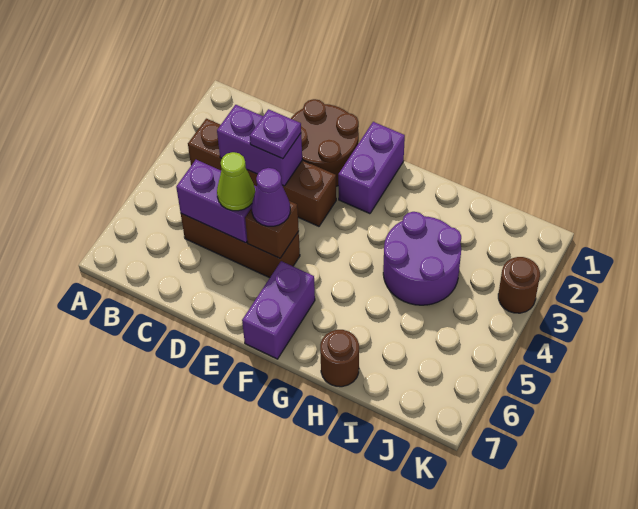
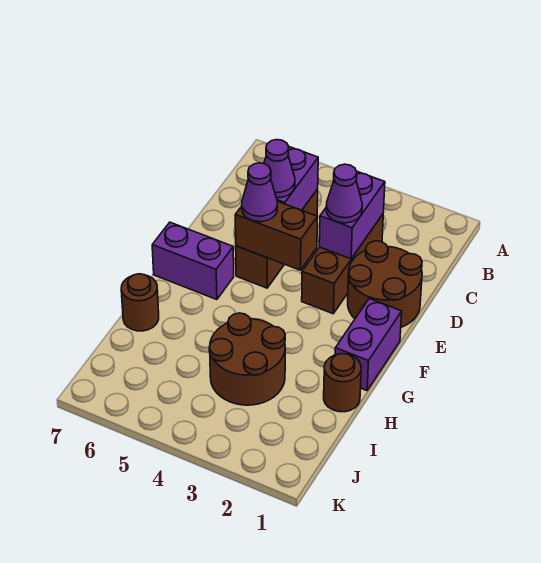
brown 1x4 brick [188,119,336,226] -> brown 1x3 brick [302,214,383,314]
purple 1x1 plate [250,109,301,159] -> purple 1x1 cone [326,164,362,223]
lime 1x1 cone [217,152,255,211] -> purple 1x1 cone [264,140,295,198]
brown 1x1 brick [245,201,299,258] -> brown 1x2 brick [235,201,318,270]
purple 1x2 brick [338,122,405,214] -> purple 1x2 brick turned to [335,299,402,391]
purple 2x2 round brick [383,212,461,305] -> brown 2x2 round brick [209,313,285,405]
brown 1x1 round brick [498,257,540,313] -> brown 1x1 round brick moved to [324,354,361,412]

